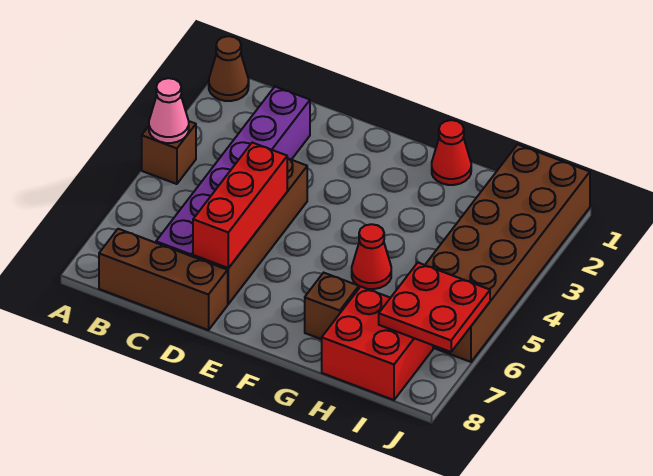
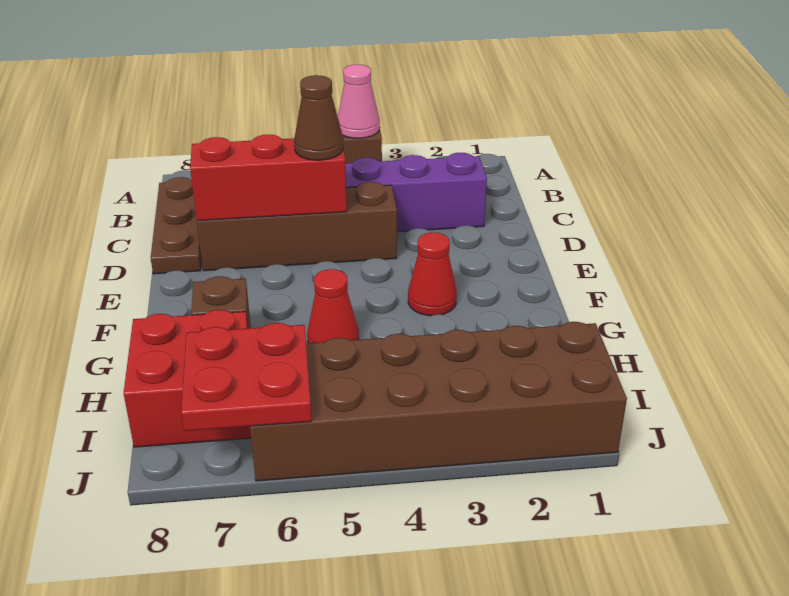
brown 1x1 cone [209,36,249,101] -> brown 1x1 cone moved to [294,75,343,160]
brown 1x3 brick [99,229,228,330] -> brown 1x3 plate [151,177,201,274]
red 1x1 cone [432,120,471,185] -> red 1x1 cone moved to [408,232,457,316]

